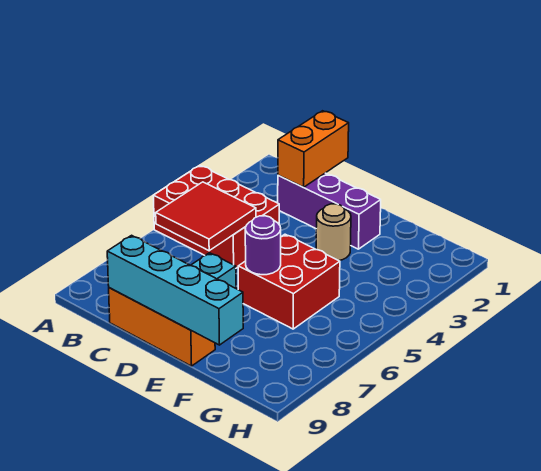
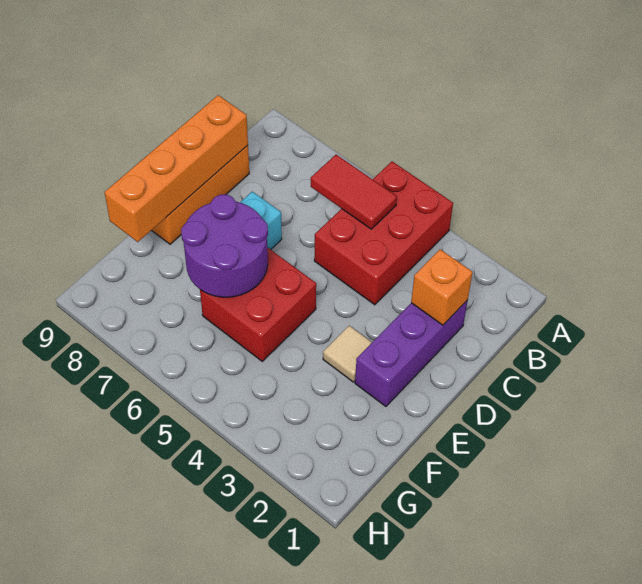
red 2x2 tile [156,182,256,251] -> red 1x2 tile [311,155,397,229]
orange 1x2 brick [278,111,349,187] -> orange 1x1 brick [411,249,473,325]
cyan 1x4 brick [107,235,243,345] -> orange 1x4 brick [105,95,248,242]
tan 1x1 round brick [316,204,351,261] -> tan 1x1 tile [323,326,372,382]
purple 1x1 round brick [245,216,281,275] -> purple 2x2 round brick [181,194,268,297]

